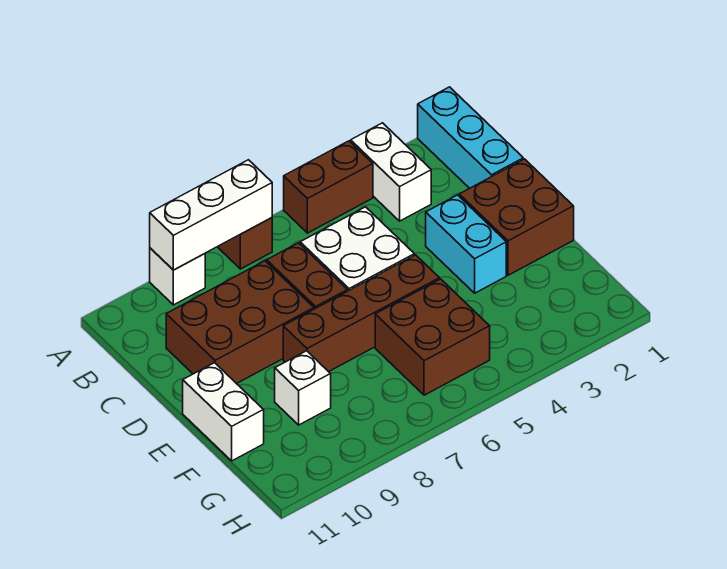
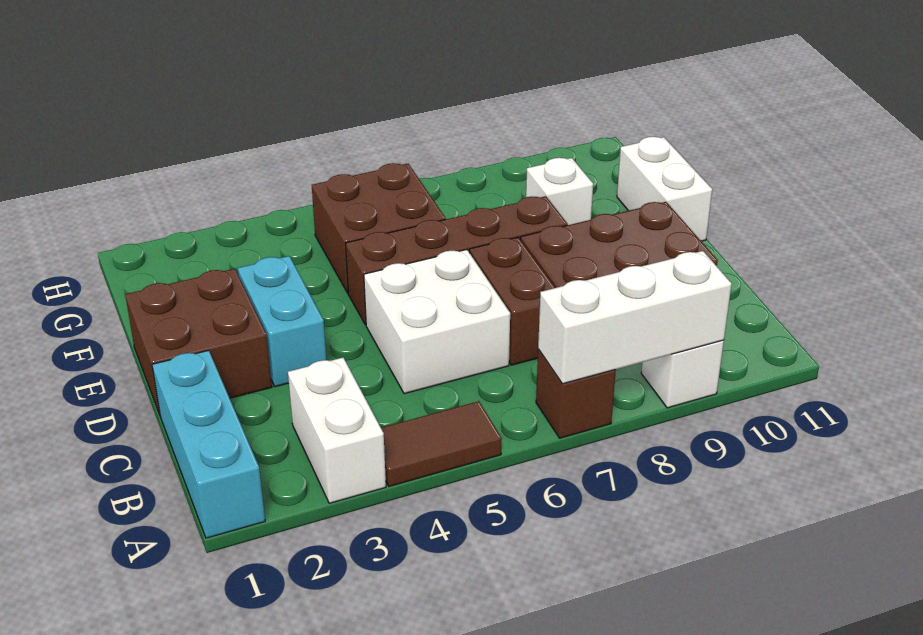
brown 1x2 brick [284,141,373,233] -> brown 1x2 tile [381,401,502,486]

